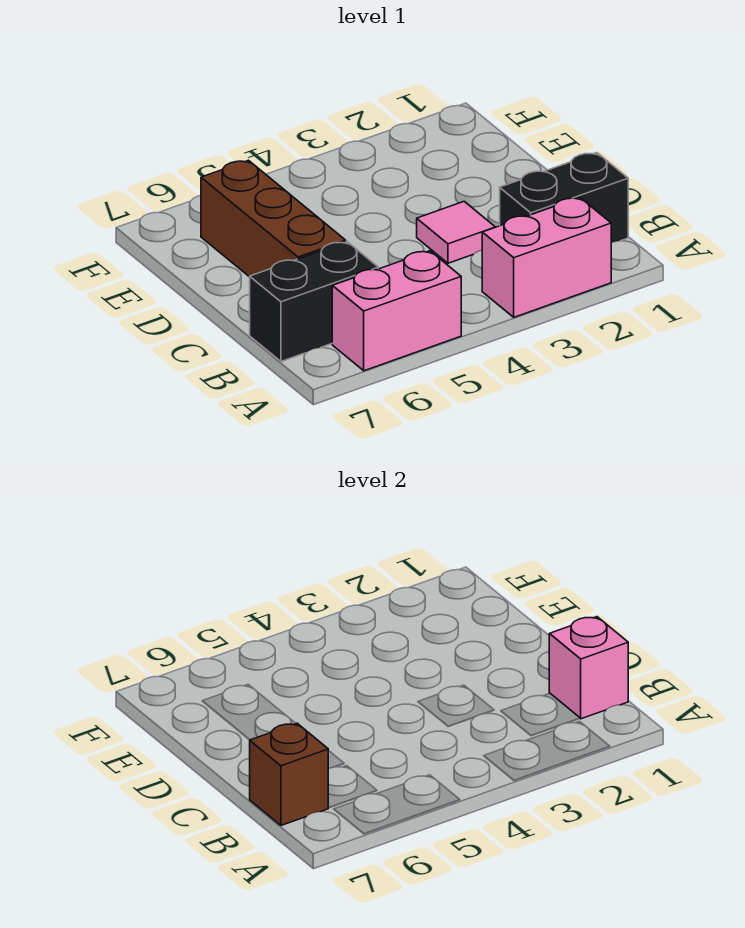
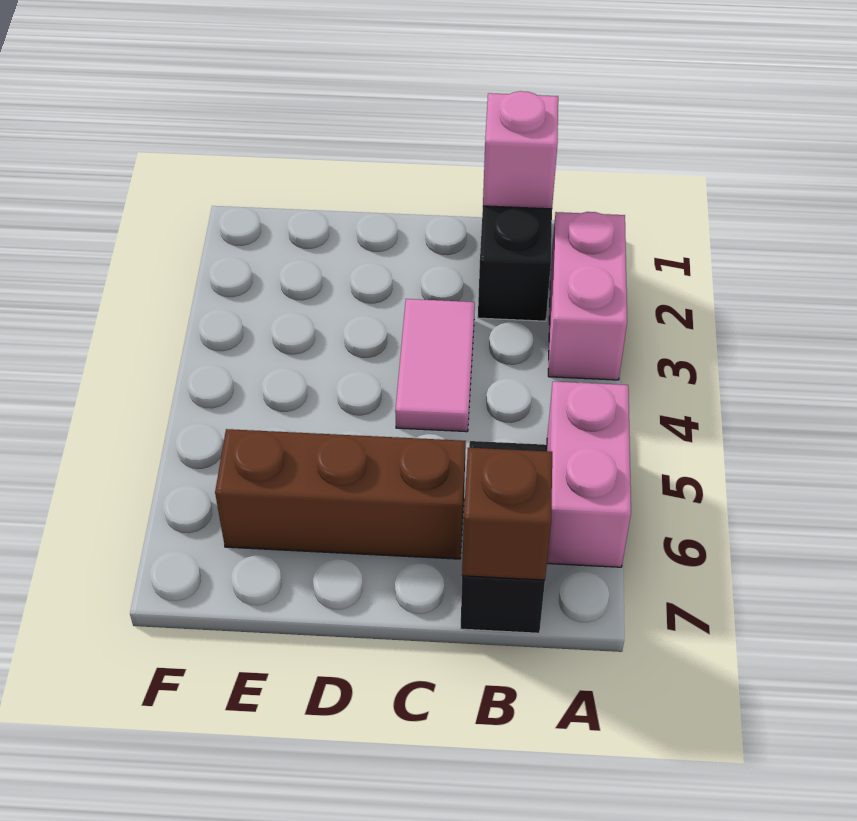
pink 1x1 tile [417,202,495,263] -> pink 1x2 tile [395,299,475,432]

